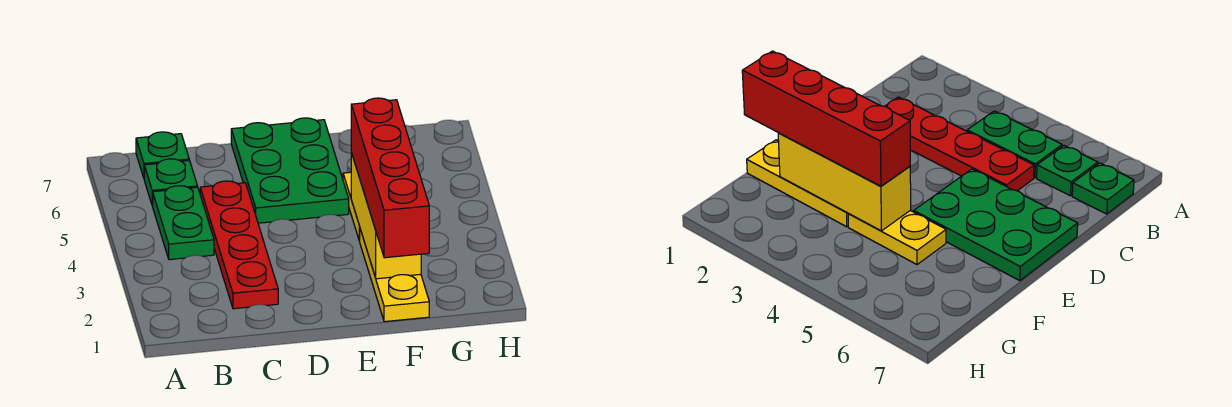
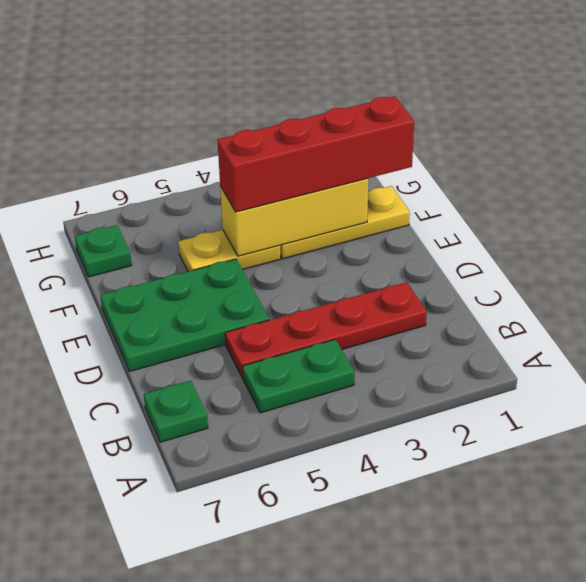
green 1x1 plate [144,159,198,206] -> green 1x1 plate moved to [75,225,132,277]

